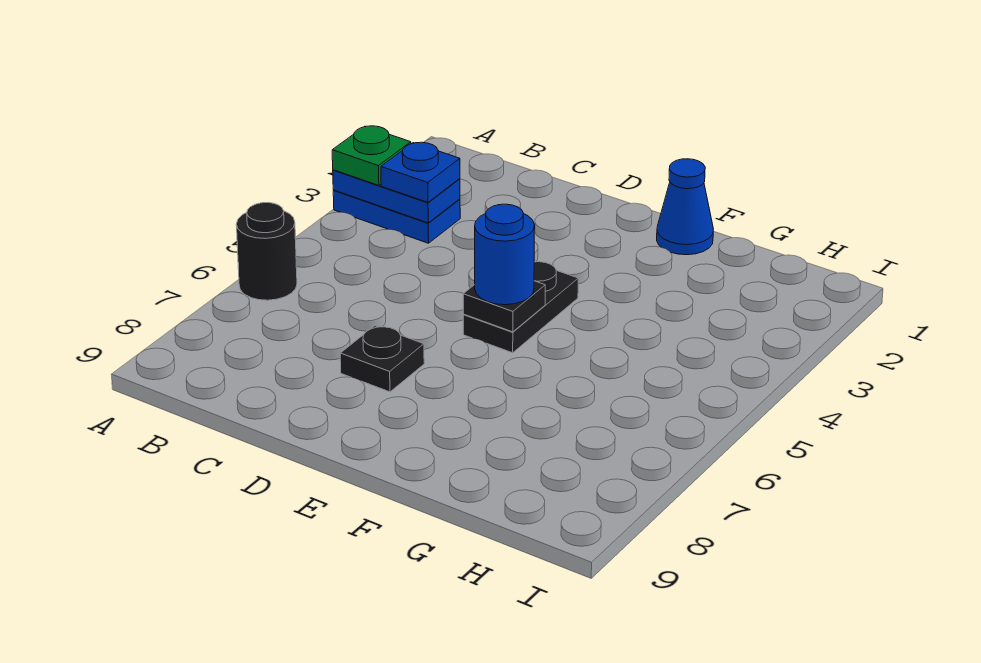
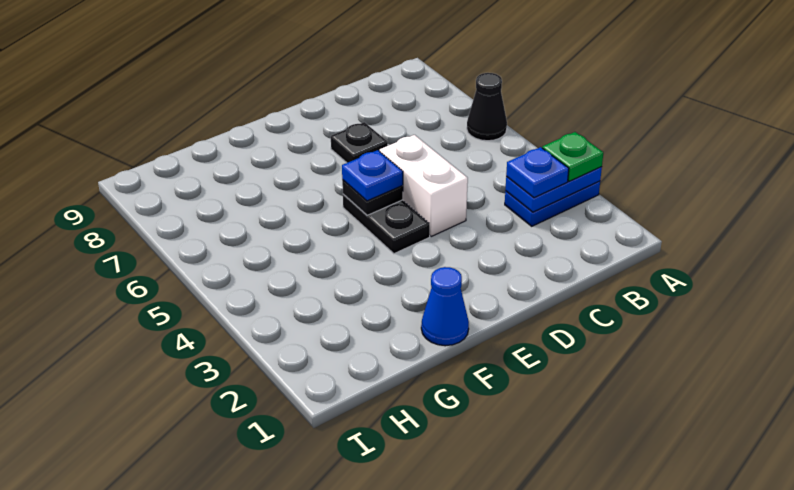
black 1x1 round brick [236,203,297,300] -> black 1x1 cone [467,73,507,141]
none -> white 1x2 brick [380,135,468,236]
blue 1x1 round brick [475,204,535,305] -> blue 1x1 plate [342,150,403,201]

